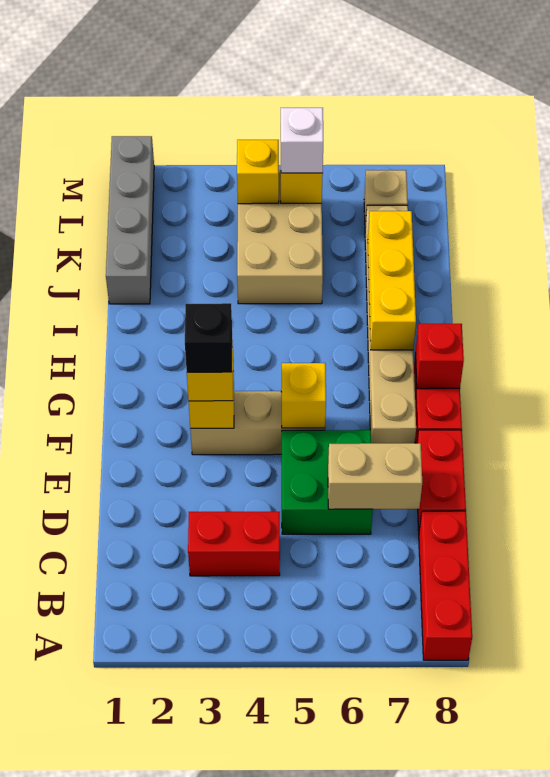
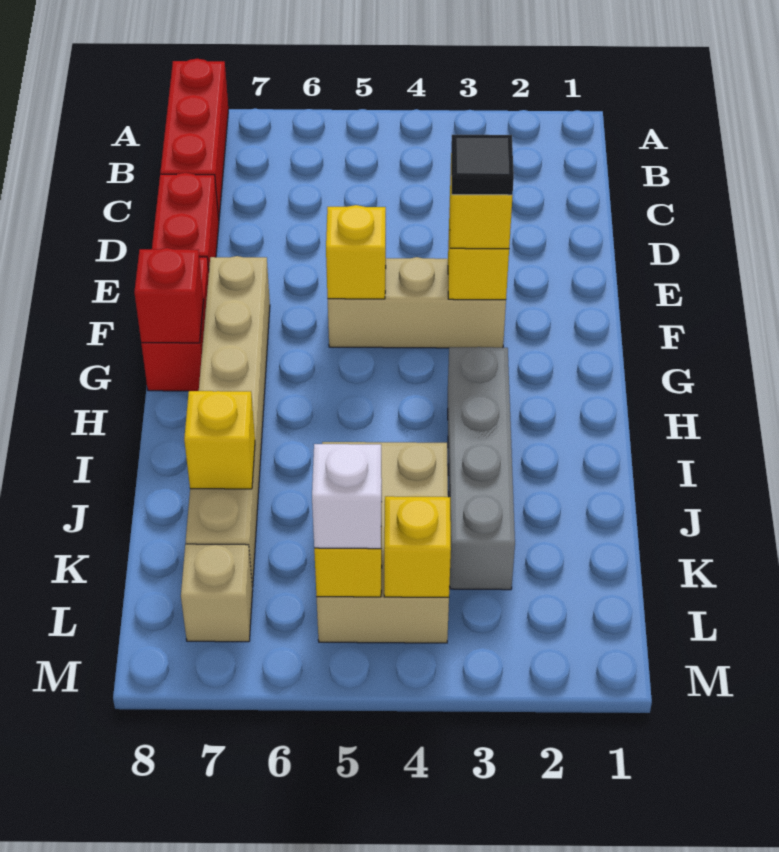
red 1x2 brick [188,511,280,576] -> none
green 2x2 brick [282,430,373,534] -> none
tan 1x2 brick [328,443,422,509] -> none
black 1x1 brick [185,303,232,372] -> black 1x1 tile [451,135,514,195]
yellow 1x3 brick [368,211,416,350] -> yellow 1x1 brick [184,391,255,489]
grey 1x4 brick [106,136,154,304] -> grey 1x4 brick moved to [448,347,515,590]

